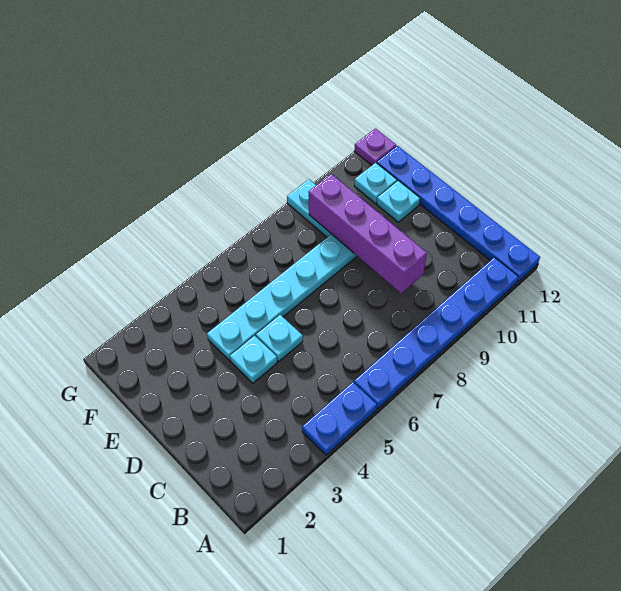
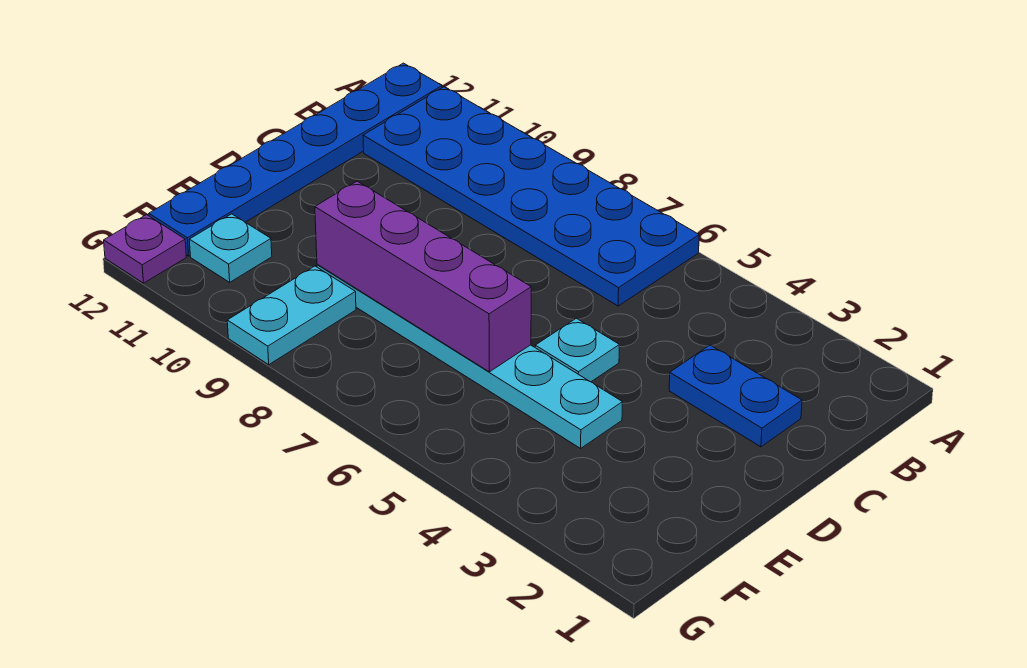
blue 1x2 plate [302,382,377,455] -> blue 1x2 plate moved to [669,345,802,447]
blue 1x6 plate [354,257,519,408] -> blue 2x6 plate [363,87,699,306]
purple 1x4 brick [309,174,427,293] -> purple 1x4 brick turned to [315,181,531,372]
cyan 1x1 plate [230,336,277,383] -> none
cyan 1x1 plate [377,181,420,222] -> none

